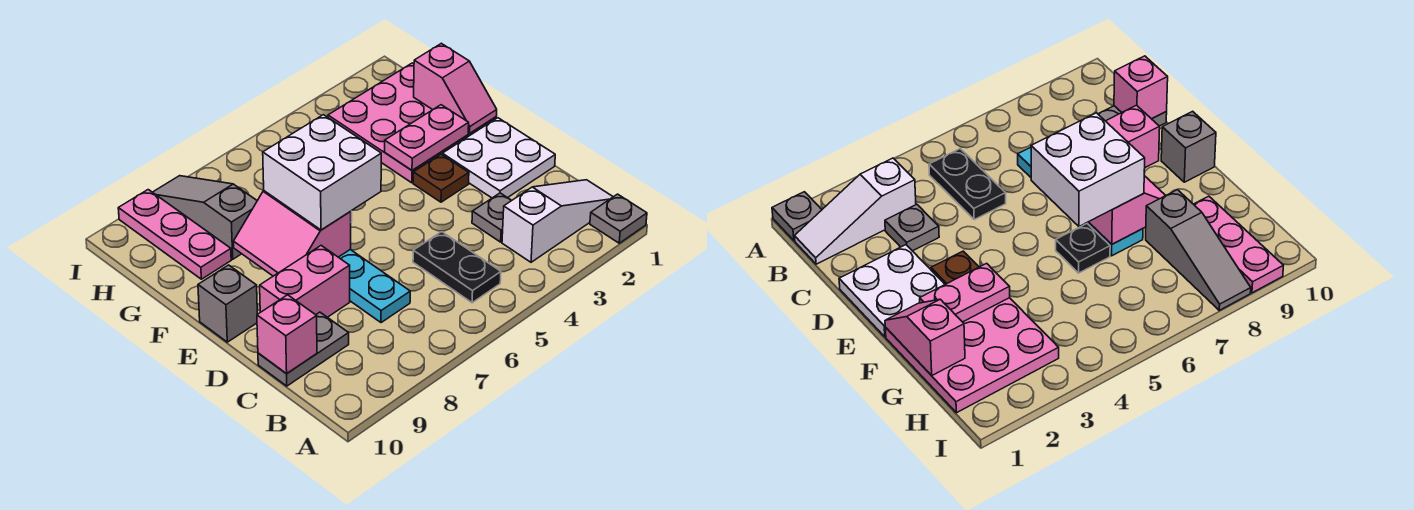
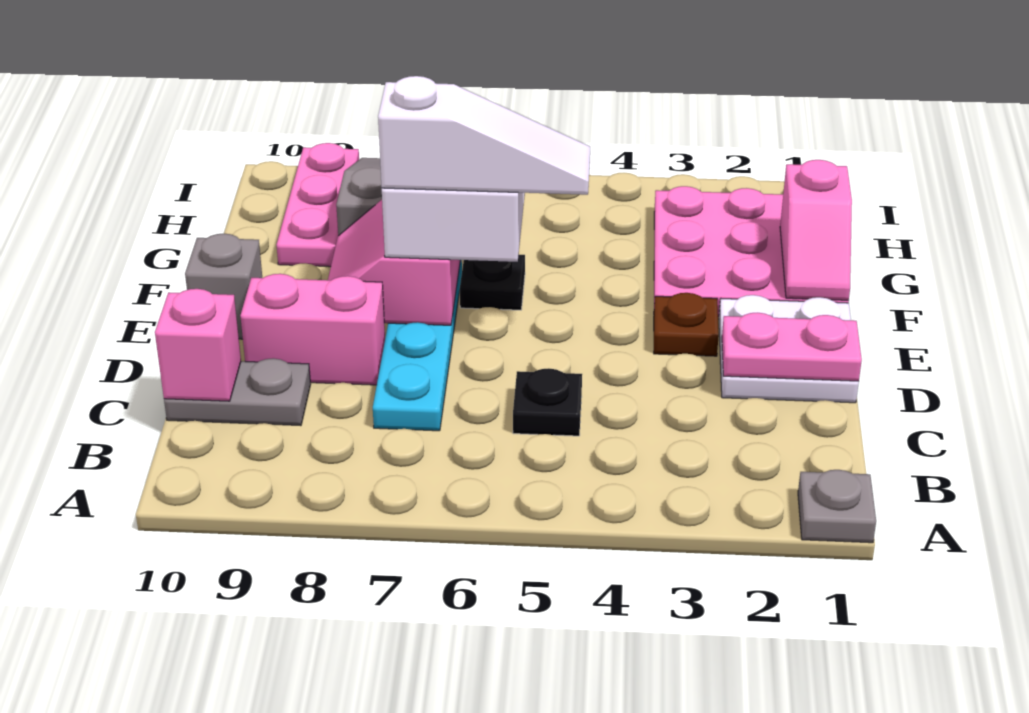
white 1x3 slope [502,180,613,262] -> white 1x3 slope moved to [378,76,590,195]
black 1x2 plate [413,232,501,303] -> black 1x1 plate [513,368,582,436]
grey 1x1 plate [472,193,512,242] -> none
pink 1x2 plate [385,105,469,170] -> pink 1x2 plate moved to [722,313,862,381]

